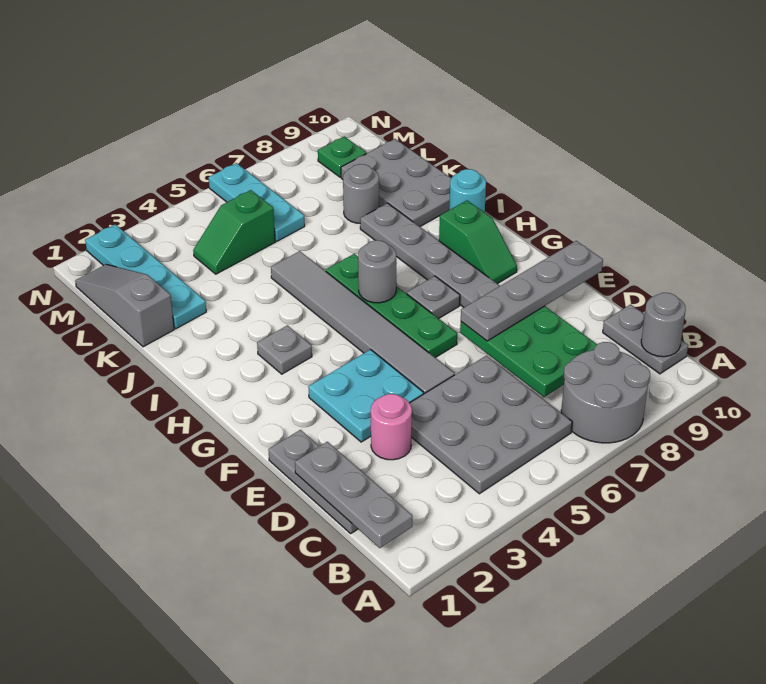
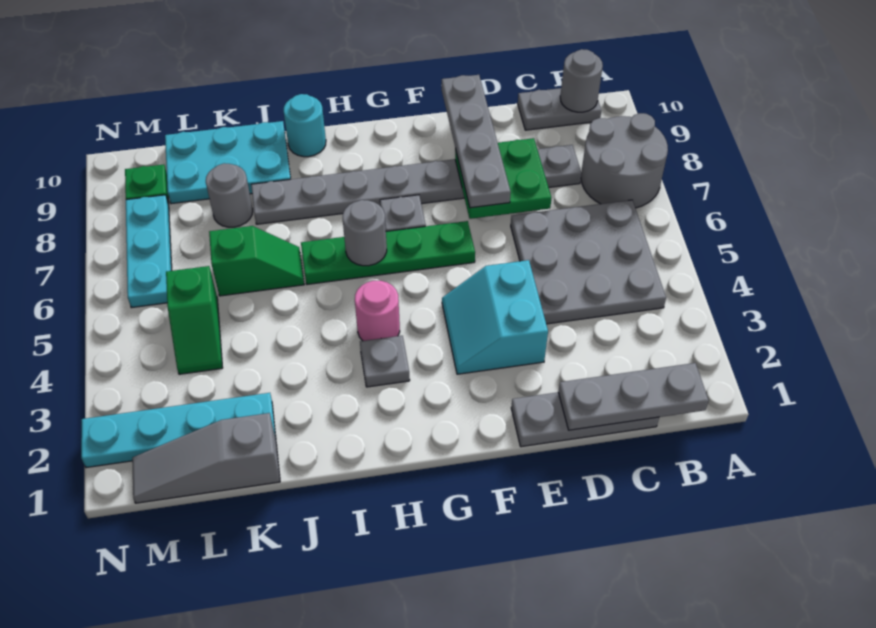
green 2x3 plate [460,306,597,397] -> green 2x2 plate [455,138,551,219]
pink 1x1 round brick [371,394,412,460] -> pink 1x1 round brick moved to [355,281,400,341]
cyan 2x2 plate [308,350,424,442] -> cyan 2x2 slope [442,260,548,374]
grey 1x6 tile [271,251,455,394] -> none
green 1x2 slope [439,201,517,284] -> green 1x2 slope moved to [209,226,304,296]
grey 2x3 plate [341,139,451,227] -> cyan 2x3 plate [165,121,291,204]
cyan 1x3 plate [208,163,305,241] -> cyan 1x3 plate turned to [126,195,172,308]

